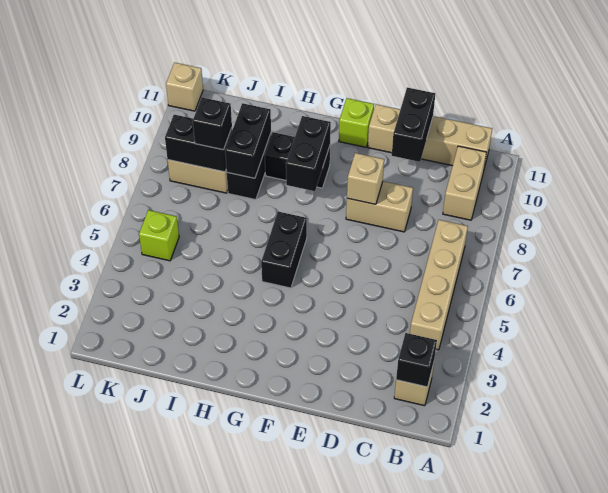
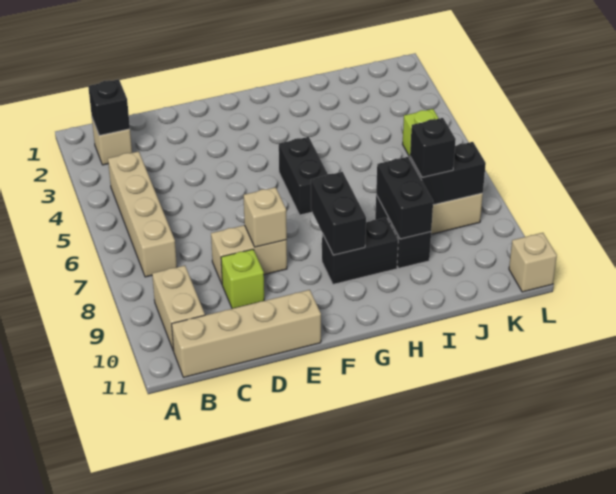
black 1x2 brick [392,87,435,162] -> none
lime 1x1 brick [339,98,374,147] -> lime 1x1 brick moved to [221,249,264,309]

